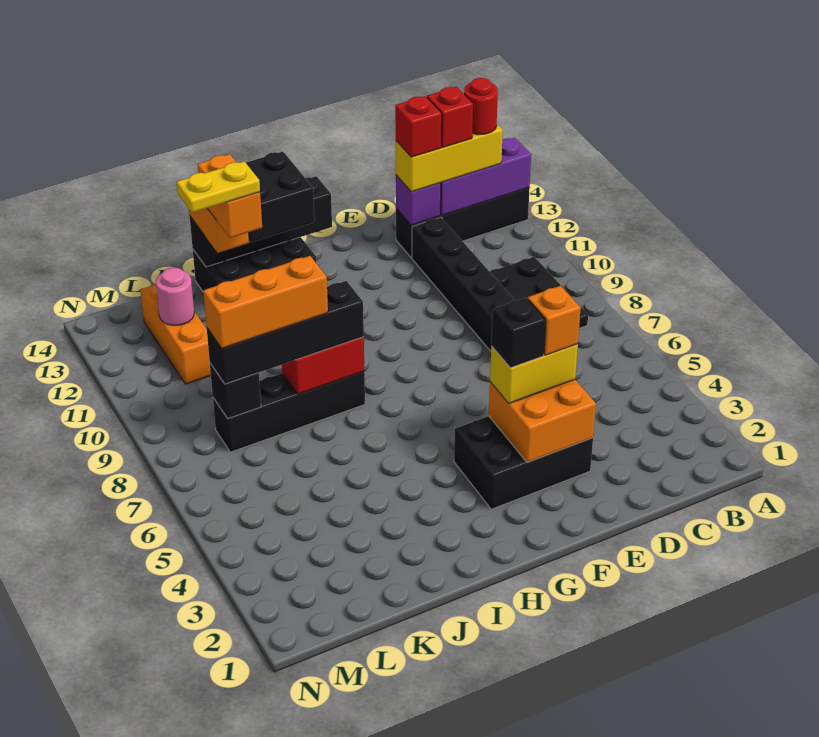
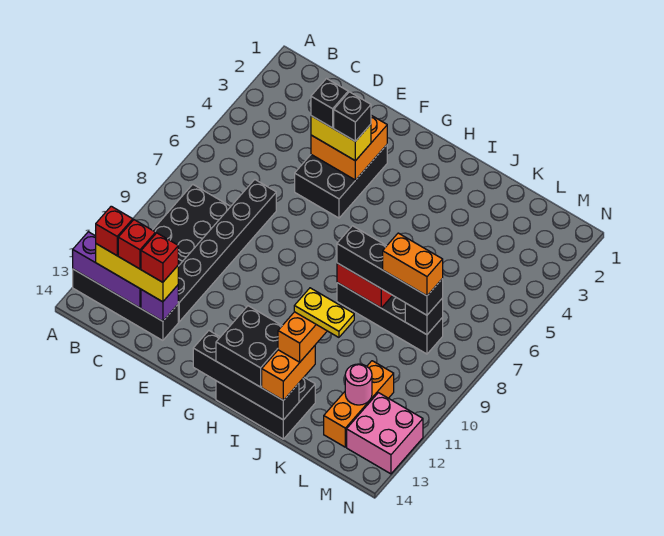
red 1x1 round brick [464,78,498,135] -> red 1x1 brick [96,206,133,256]
black 2x3 brick [454,416,593,509] -> black 2x3 brick turned to [295,145,387,218]
orange 1x1 brick [528,286,581,355] -> black 1x1 brick [311,79,348,128]
orange 1x3 brick [203,256,328,348] -> orange 1x2 brick [383,233,443,296]
none -> pink 2x2 brick [347,393,423,474]

